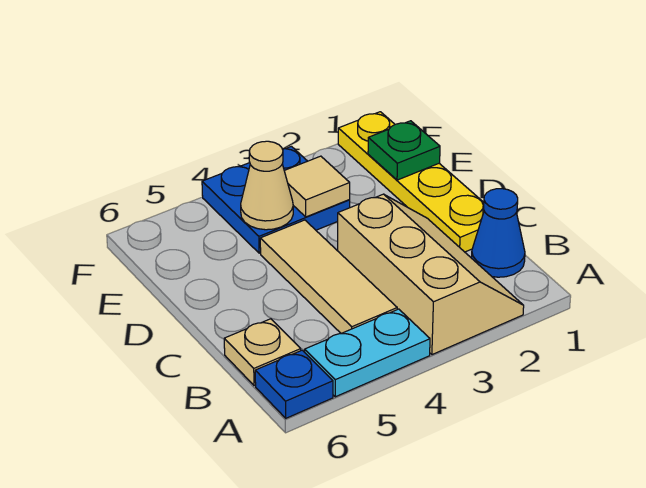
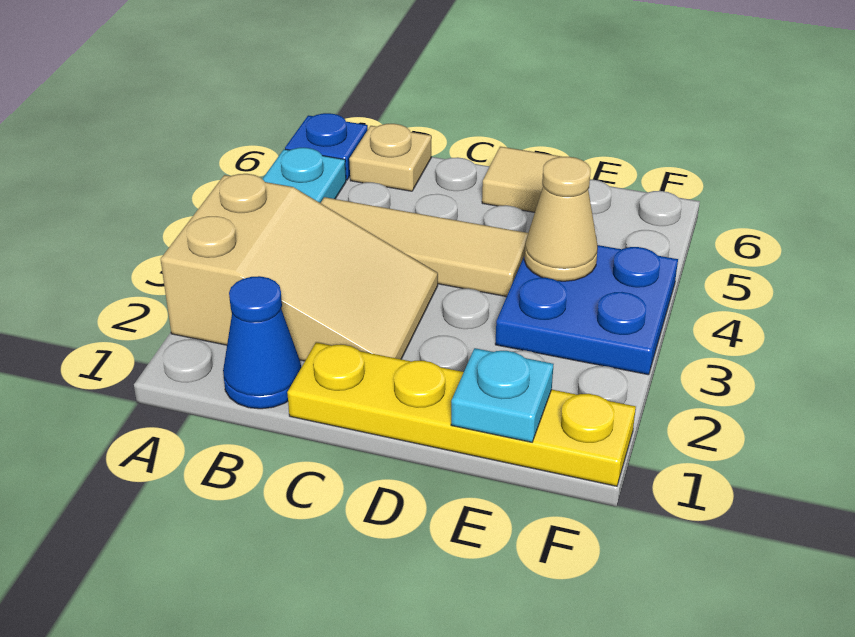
tan 2x3 slope [338,194,524,355] -> tan 2x3 slope turned to [161,174,438,361]
green 1x1 plate [368,121,440,180] -> cyan 1x1 plate [451,348,554,442]
tan 1x1 tile [284,156,350,217] -> tan 1x1 tile moved to [482,147,562,212]

